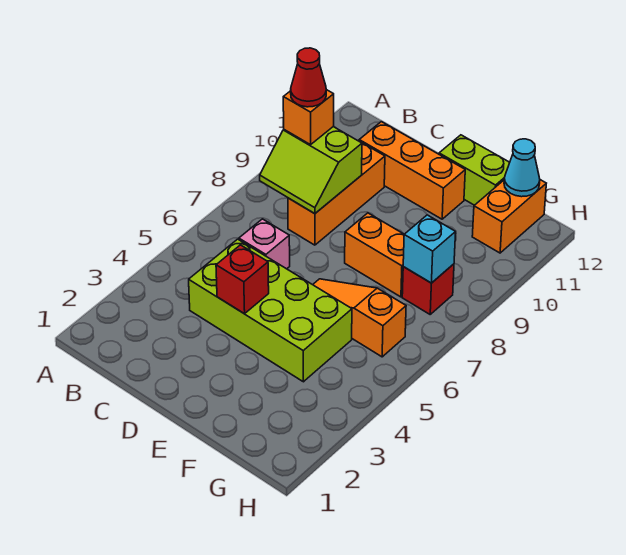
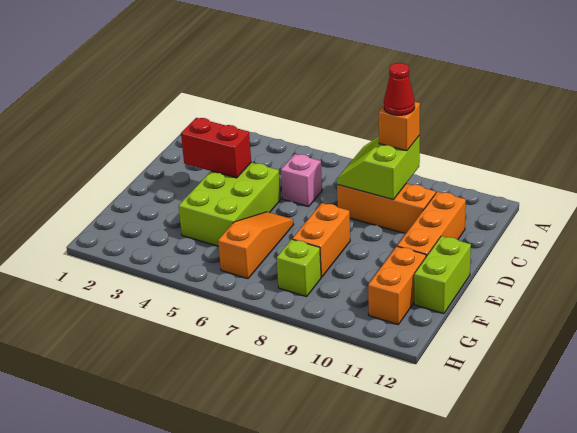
lime 2x4 brick [189,239,352,382] -> lime 2x3 brick [179,163,281,246]
red 1x1 brick [216,245,269,314] -> red 1x2 brick [181,118,251,178]
red 1x1 brick [402,264,454,314] -> lime 1x1 brick [277,239,321,297]
cyan 1x1 brick [403,215,456,283] -> none
orange 1x2 brick [472,180,546,253] -> orange 1x2 brick turned to [368,246,426,324]
cyan 1x1 cone [504,139,540,197] -> none

